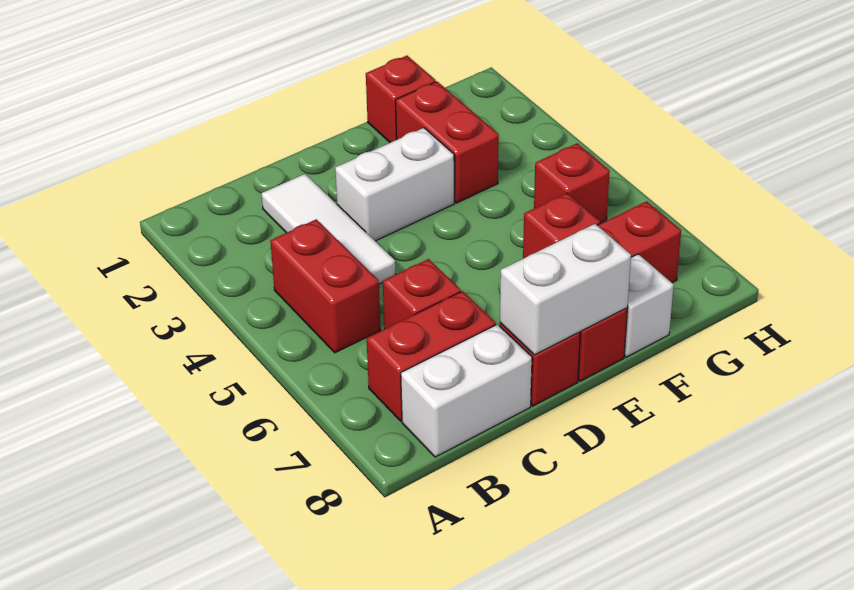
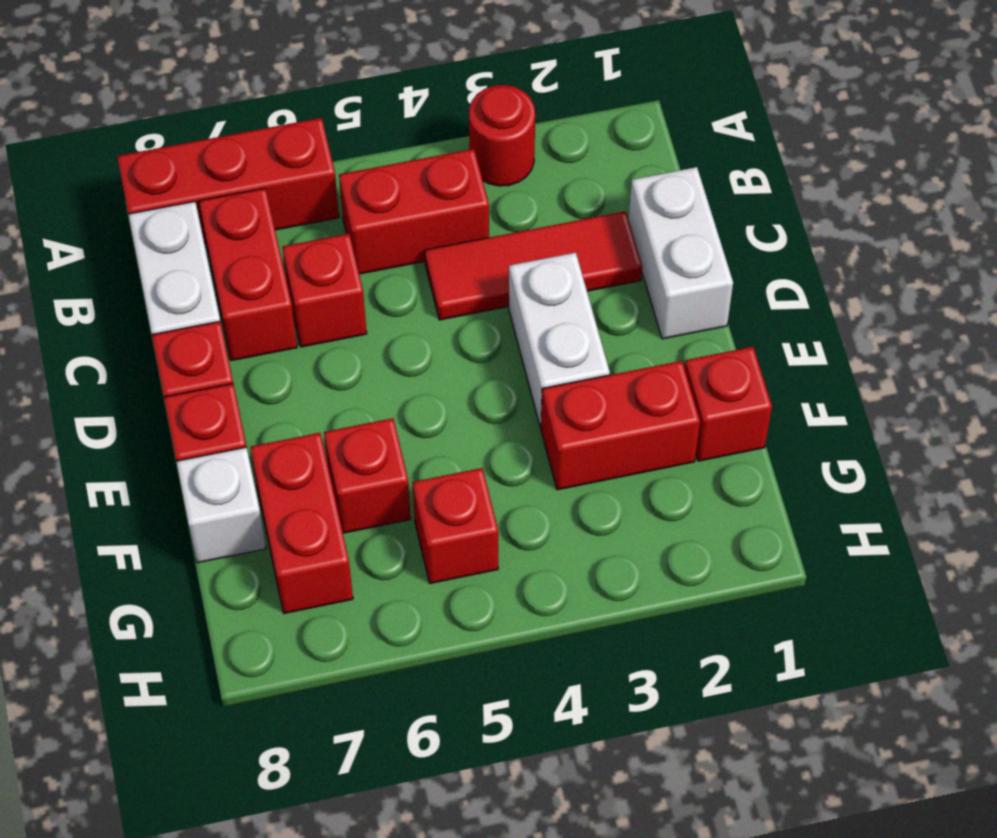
none -> red 1x1 round brick [469,85,535,186]
none -> red 1x3 brick [117,118,339,243]
white 1x3 tile [261,174,396,284] -> red 1x3 tile [425,211,642,320]
white 1x2 brick [500,224,631,355] -> white 1x2 brick moved to [629,167,733,339]

